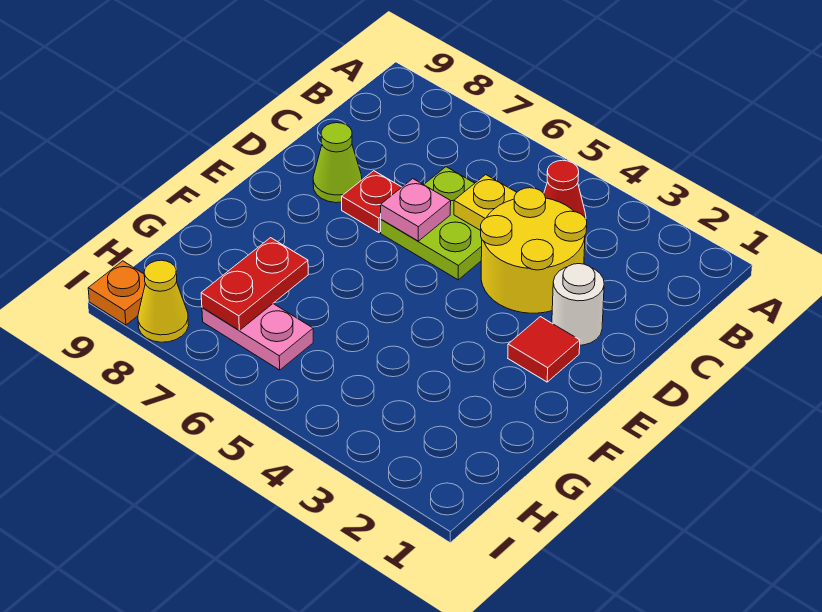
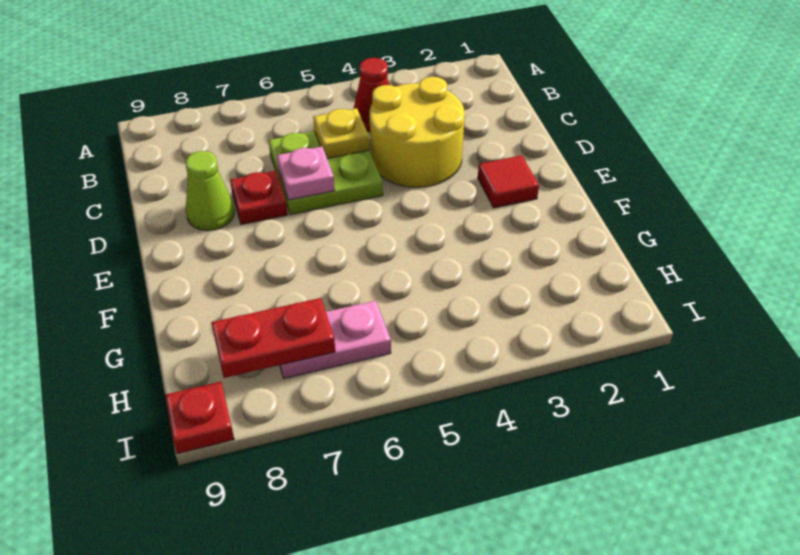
white 1x1 round brick [552,264,604,345] -> none
red 1x2 plate [201,238,308,330] -> red 1x2 plate turned to [211,298,335,378]
yellow 1x1 cone [138,260,189,342] -> none
orange 1x1 plate [88,261,145,325] -> red 1x1 plate [165,382,234,454]

